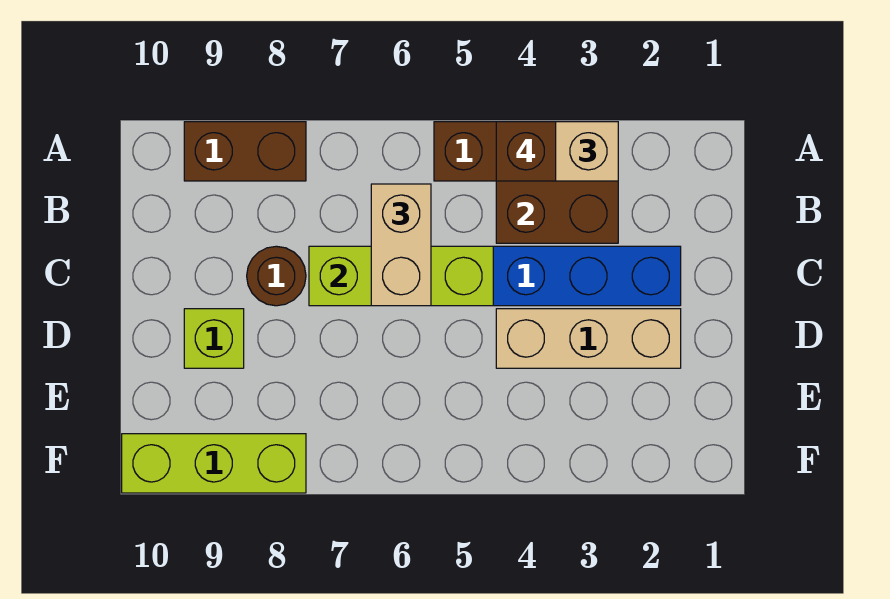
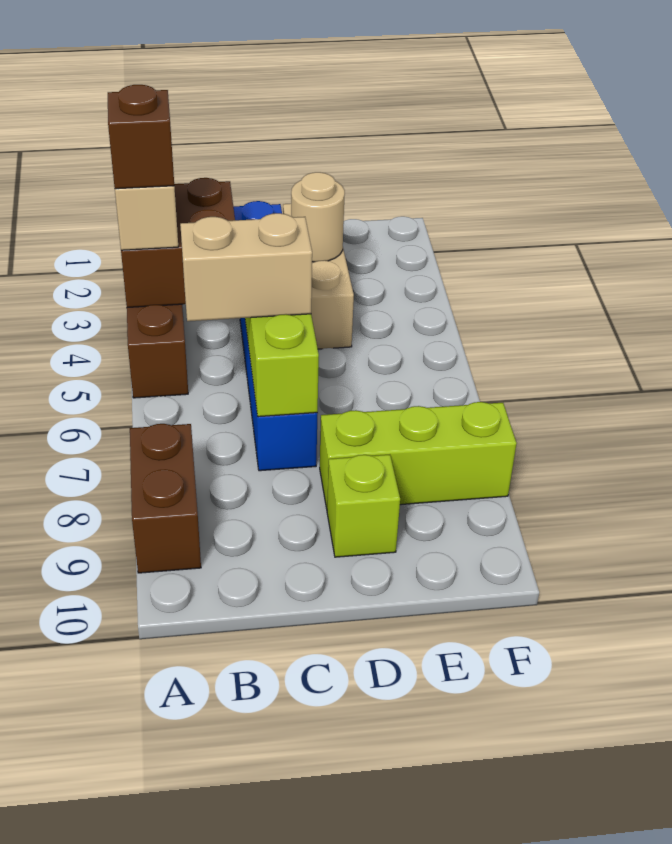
brown 1x1 round brick [247,246,306,306] -> none
none -> tan 1x1 round brick [291,172,345,262]
lime 1x3 brick [122,434,306,493] -> lime 1x3 brick turned to [320,402,517,508]

